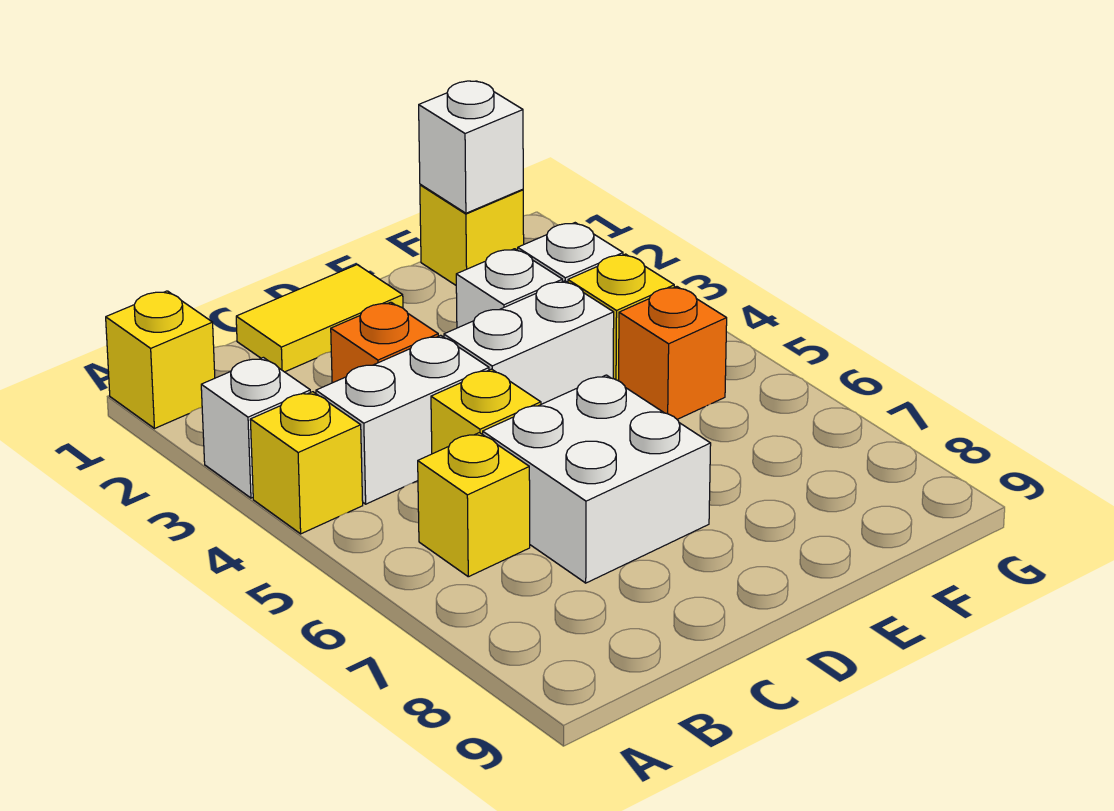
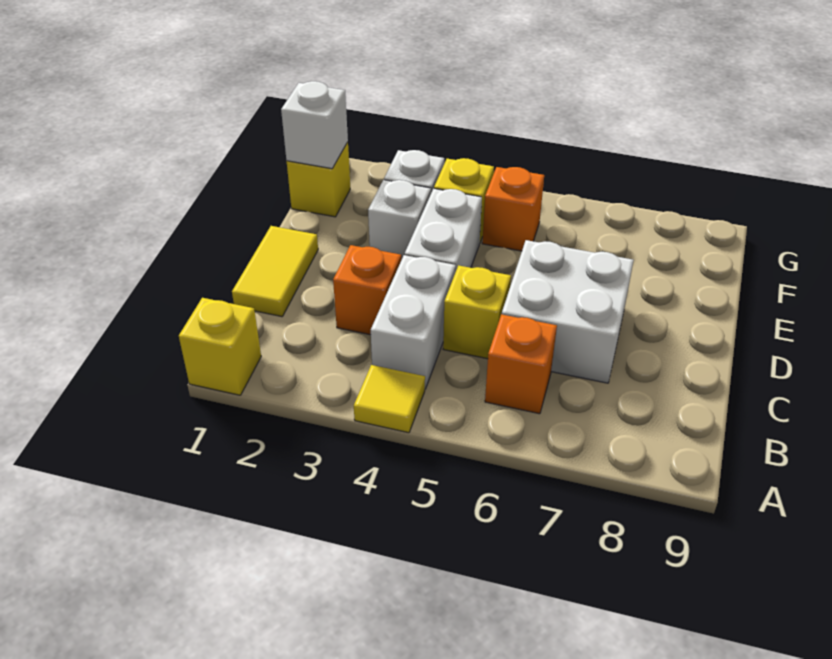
white 1x1 brick [201,357,310,498] -> none
yellow 1x1 brick [250,392,363,534] -> yellow 1x1 tile [354,365,425,433]
yellow 1x1 brick [418,433,530,577] -> orange 1x1 brick [485,314,557,414]

